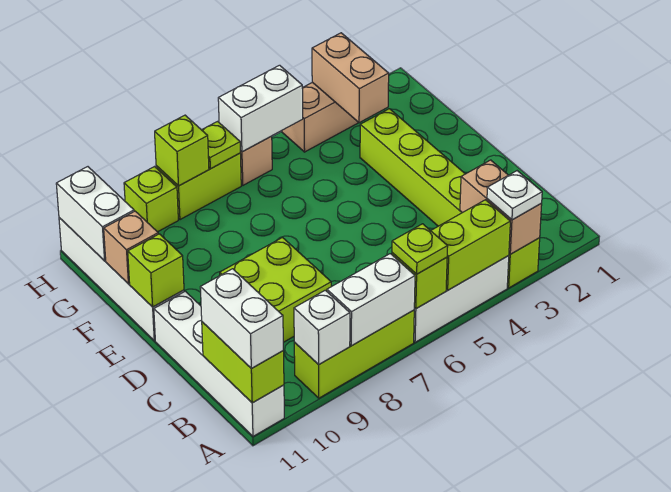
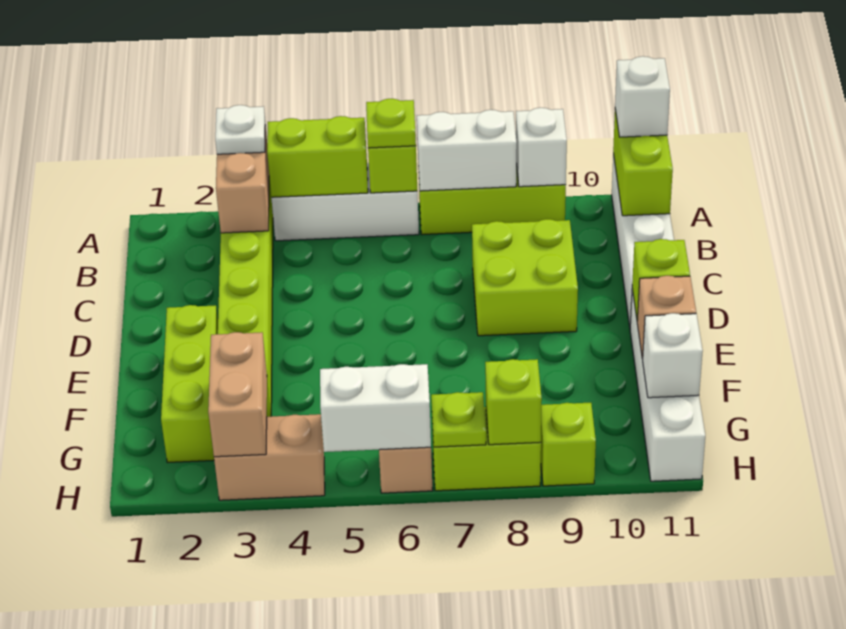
white 1x2 brick [200,269,283,369] -> white 1x1 brick [615,56,670,137]
none -> lime 1x3 brick [161,305,218,462]
white 1x2 brick [56,167,134,261] -> white 1x1 brick [643,313,703,398]

